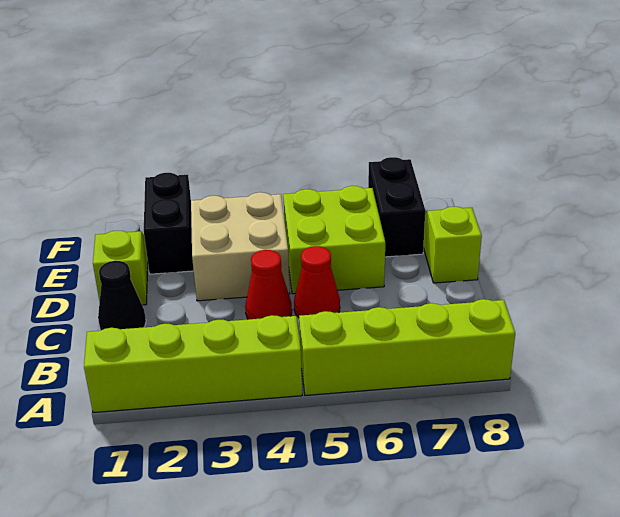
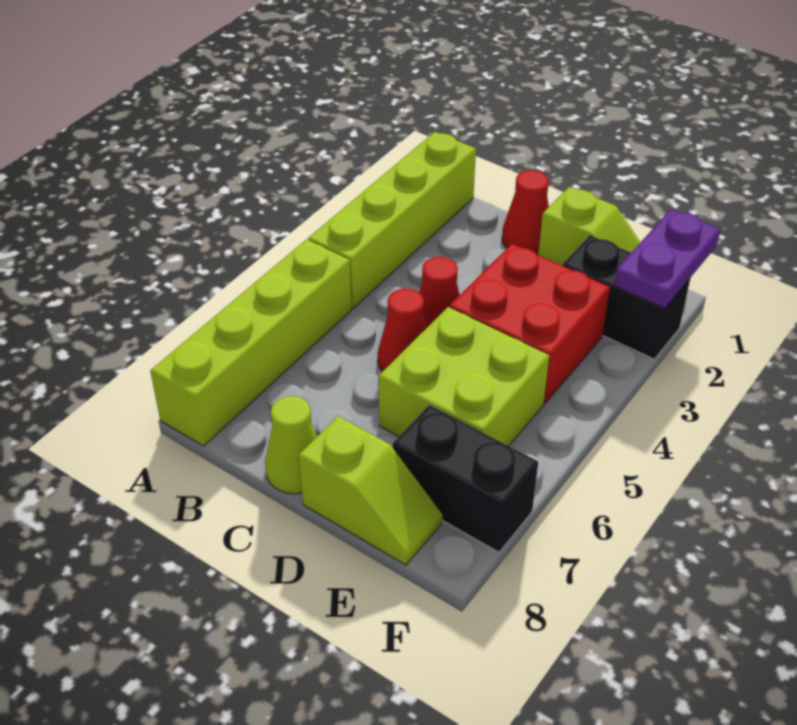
black 1x1 cone [98,261,146,330] -> red 1x1 cone [502,170,549,254]
none -> lime 1x1 cone [265,396,317,494]
tan 2x2 brick [191,192,290,301] -> red 2x2 brick [450,244,610,404]
none -> purple 1x2 plate [614,209,720,308]

